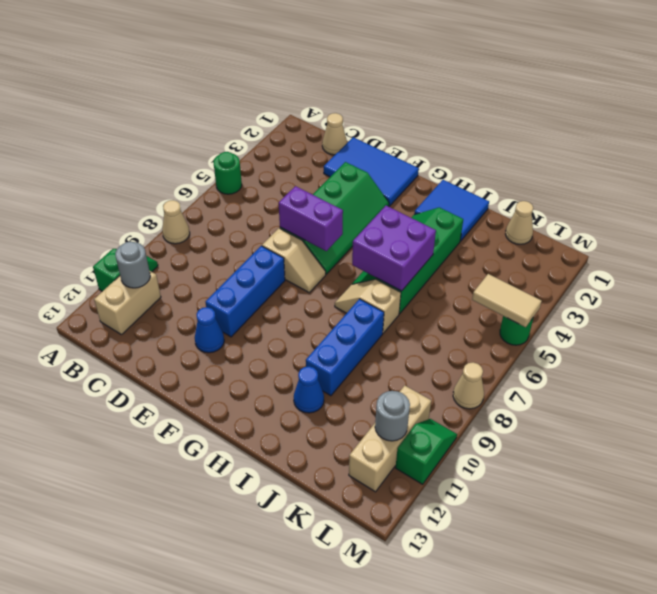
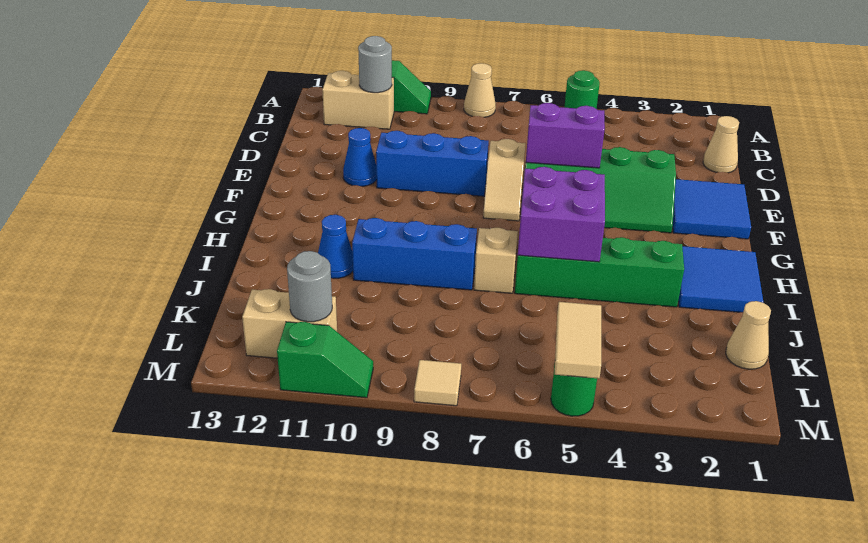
blue 2x3 tile [324,137,419,206] -> blue 2x2 tile [673,179,751,239]
purple 1x2 brick [279,186,343,251] -> purple 1x2 brick turned to [526,103,605,168]
tan 1x3 brick [349,385,431,492] -> tan 1x2 brick [242,289,337,358]
tan 1x1 cone [453,362,484,409] -> tan 1x1 tile [414,360,461,406]

